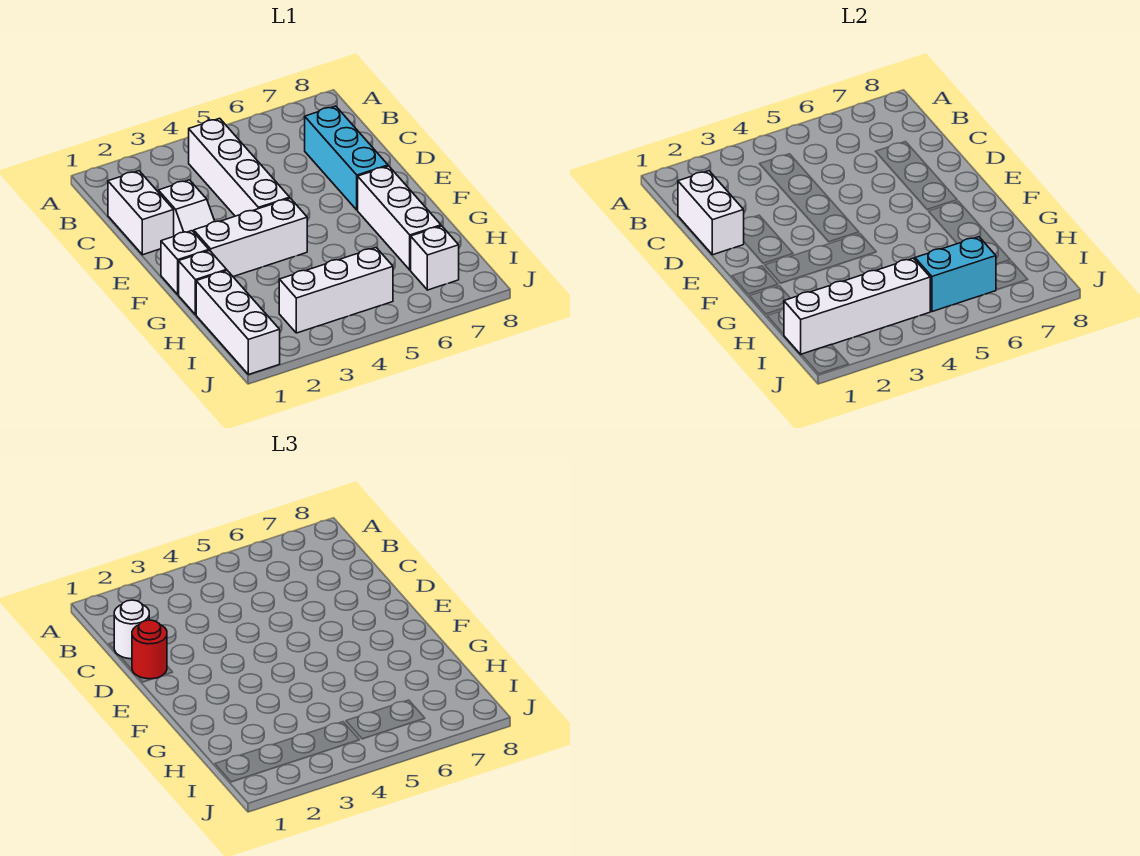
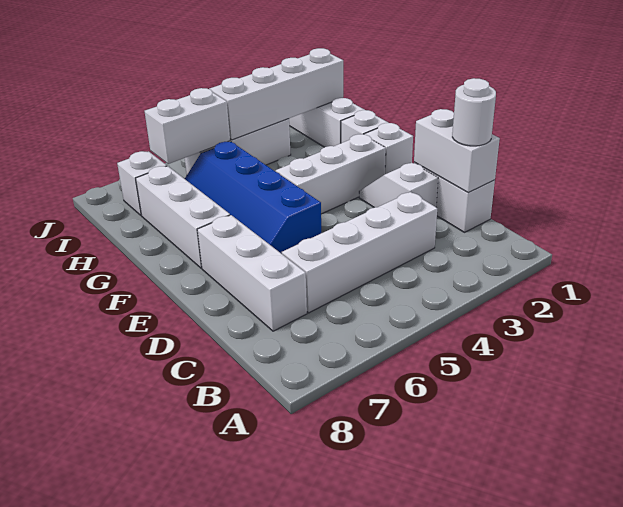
white 1x4 brick [189,118,290,216] -> white 1x4 brick turned to [282,192,437,313]
cyan 1x3 brick [305,106,388,210] -> white 1x3 brick [197,215,307,331]
red 1x1 round brick [132,620,167,679] -> none
none -> blue 2x4 slope [185,142,321,254]
cyan 1x2 brick [915,237,996,312] -> white 1x2 brick [145,88,230,164]

